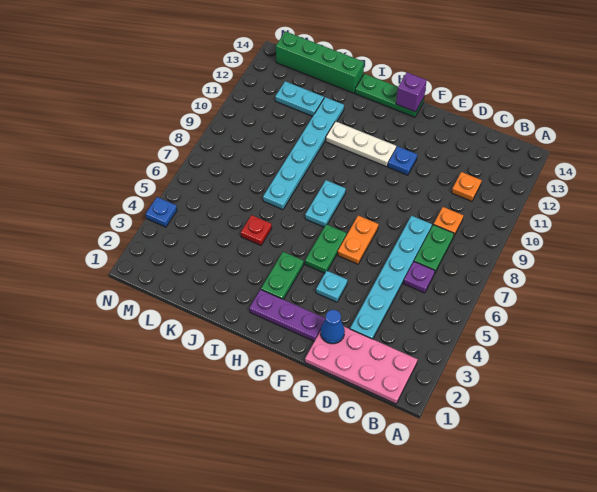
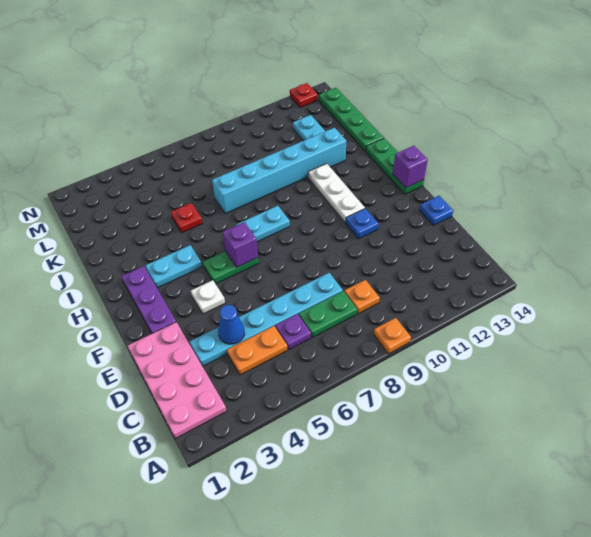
orange 1x1 plate [452,172,482,201] -> orange 1x1 plate moved to [374,318,411,354]
blue 1x1 cone [321,310,345,344] -> blue 1x1 cone moved to [218,305,245,344]
cyan 1x1 plate [316,271,348,302] -> white 1x1 plate [191,280,225,314]
orange 1x2 plate [338,216,379,264] -> orange 1x2 plate moved to [227,326,288,375]
none -> purple 1x1 brick [223,222,258,267]
green 1x2 plate [261,252,304,300] -> cyan 1x2 plate [145,245,202,288]
cyan 1x6 plate [263,97,344,210] -> cyan 1x6 brick [212,128,346,214]
green 1x4 brick [276,31,364,93] -> green 1x4 plate [319,88,384,151]
blue 1x1 plate [146,197,177,227] -> blue 1x1 plate moved to [420,196,453,225]
none -> red 1x1 plate [290,83,317,108]

